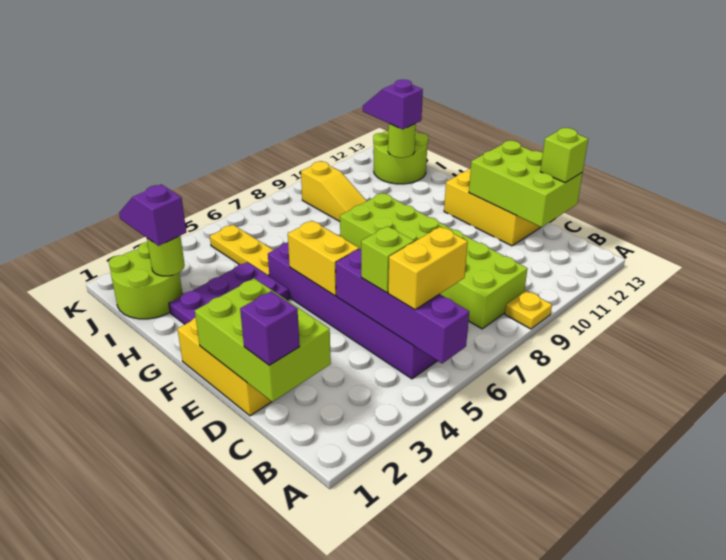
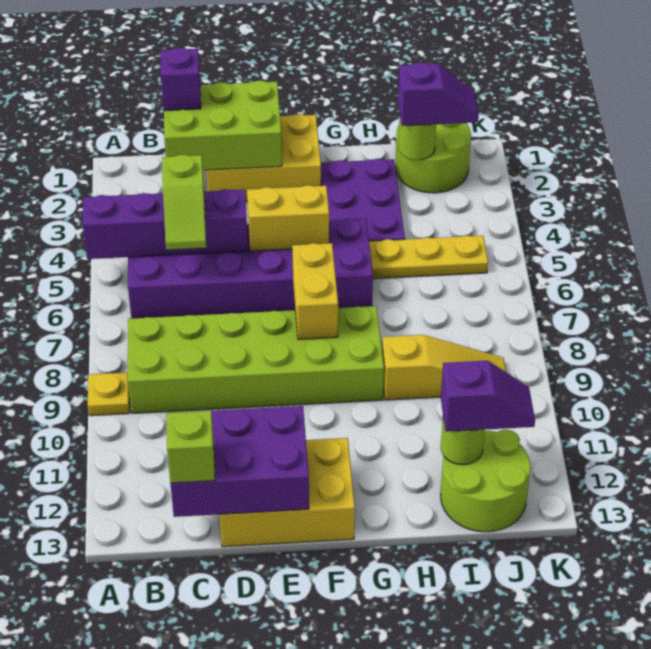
yellow 1x2 brick [388,227,468,310] -> yellow 1x2 brick moved to [292,243,338,339]
lime 2x3 brick [469,141,582,227] -> purple 2x3 brick [170,406,309,517]
yellow 1x3 slope [301,161,367,221] -> yellow 1x3 slope turned to [382,335,506,400]

